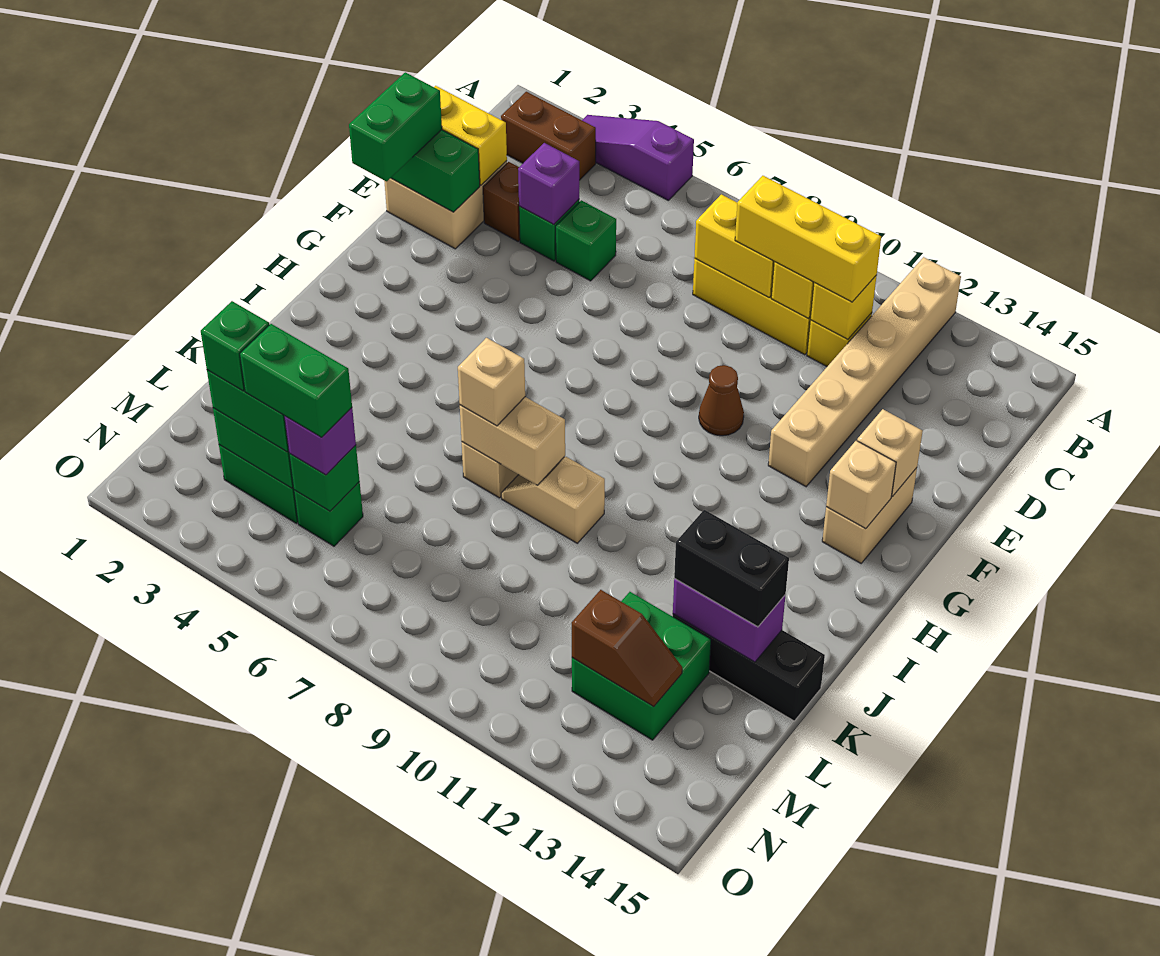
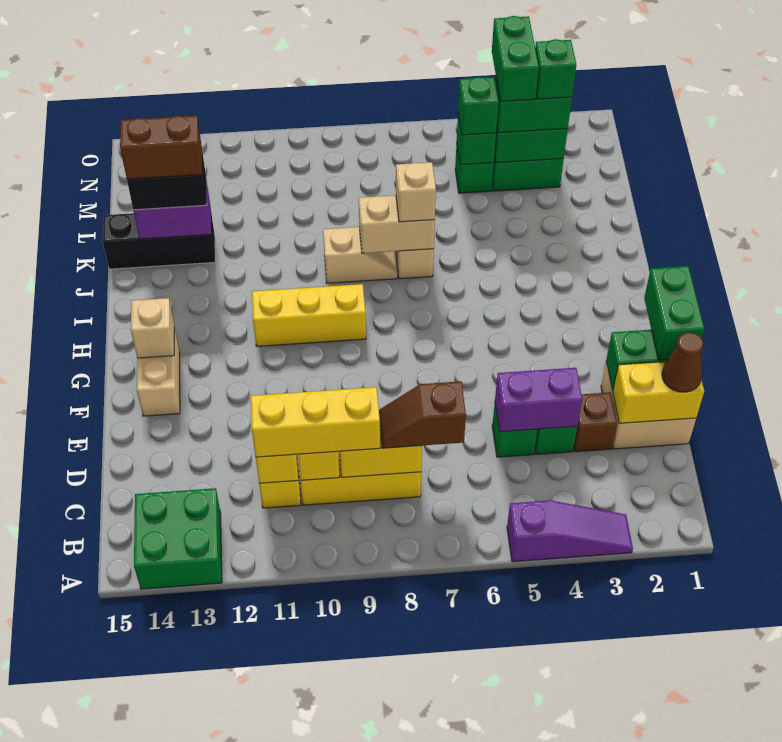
tan 1x6 brick [768,257,961,487] -> none
brown 1x2 brick [501,92,596,180] -> brown 1x2 brick moved to [120,116,202,179]
purple 1x1 brick [518,143,579,225] -> purple 1x2 brick [495,368,582,432]
brown 1x1 cone [699,365,744,436] -> brown 1x1 cone moved to [662,332,703,392]
tan 1x1 brick [857,409,923,497] -> none
none -> yellow 1x3 brick [252,284,366,346]
green 2x2 brick [572,592,711,740] -> green 2x2 brick moved to [134,488,222,589]
green 1x2 brick [240,324,352,437] -> green 1x2 brick turned to [492,16,539,101]
purple 1x1 brick [284,408,356,475] -> green 1x1 brick [458,77,499,135]
brown 1x2 slope [572,590,682,707] -> brown 1x2 slope moved to [379,381,466,448]

